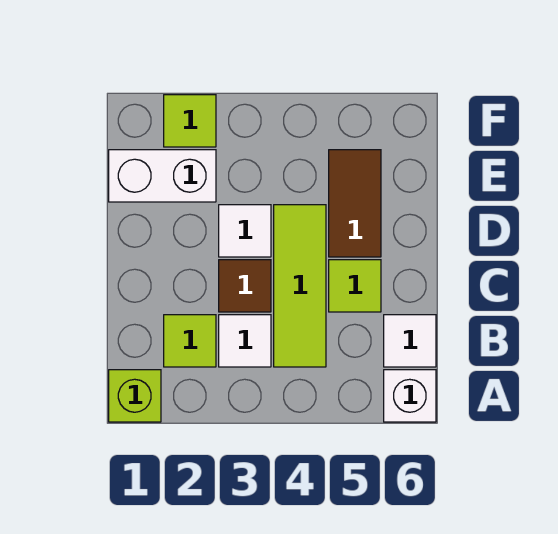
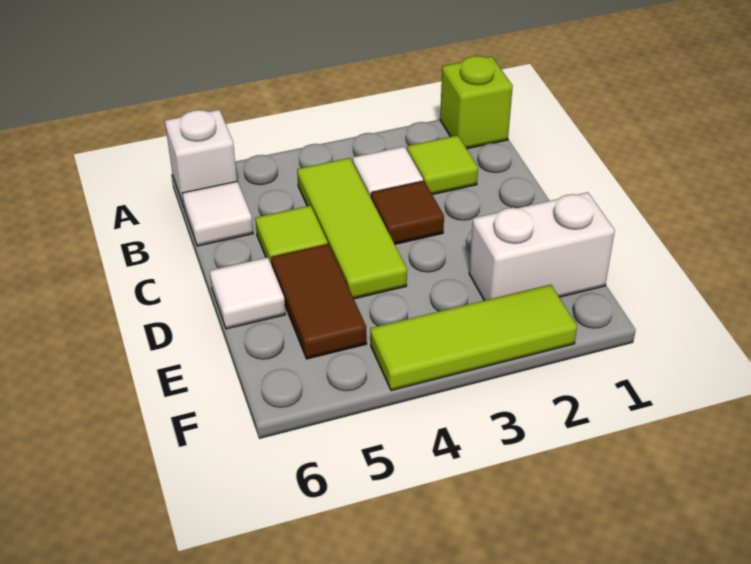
white 1x1 tile [219,205,271,257] -> white 1x1 tile moved to [210,257,286,329]
lime 1x1 tile [164,95,216,147] -> lime 1x3 tile [370,285,577,391]

